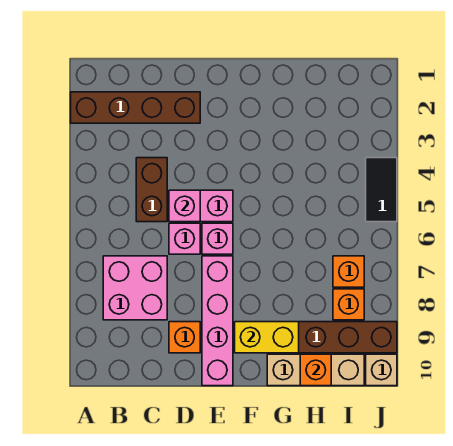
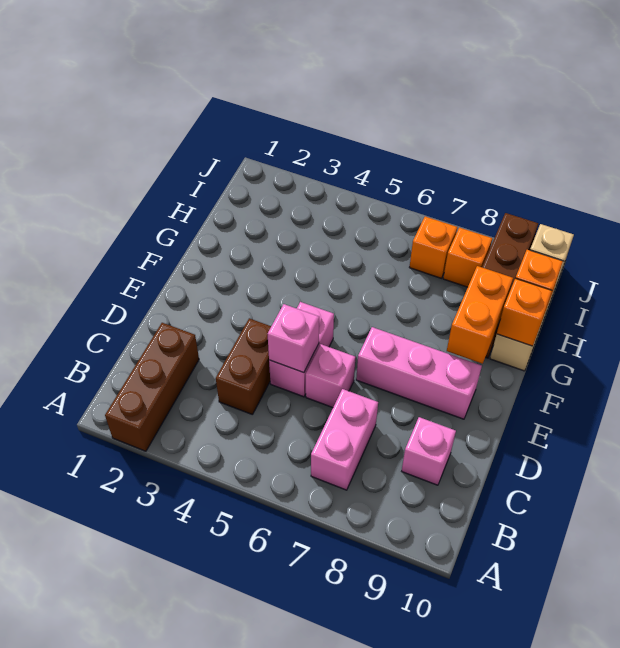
brown 1x4 brick [71,92,200,123] -> brown 1x3 brick [105,323,199,451]
pink 2x2 brick [103,256,167,320] -> pink 1x2 brick [311,389,378,490]
brown 1x2 brick [136,158,167,222] -> brown 1x2 brick turned to [216,318,271,415]
orange 1x1 brick [169,322,200,353] -> orange 1x1 brick moved to [497,278,552,346]
pink 1x1 brick [202,223,233,254] -> pink 1x1 brick moved to [402,417,456,485]
pink 1x4 brick [202,256,233,386] -> pink 1x3 brick [356,327,482,419]
yellow 1x2 brick [235,322,299,353] -> orange 1x2 brick [447,266,513,364]
black 1x2 tile [366,158,397,222] -> none

